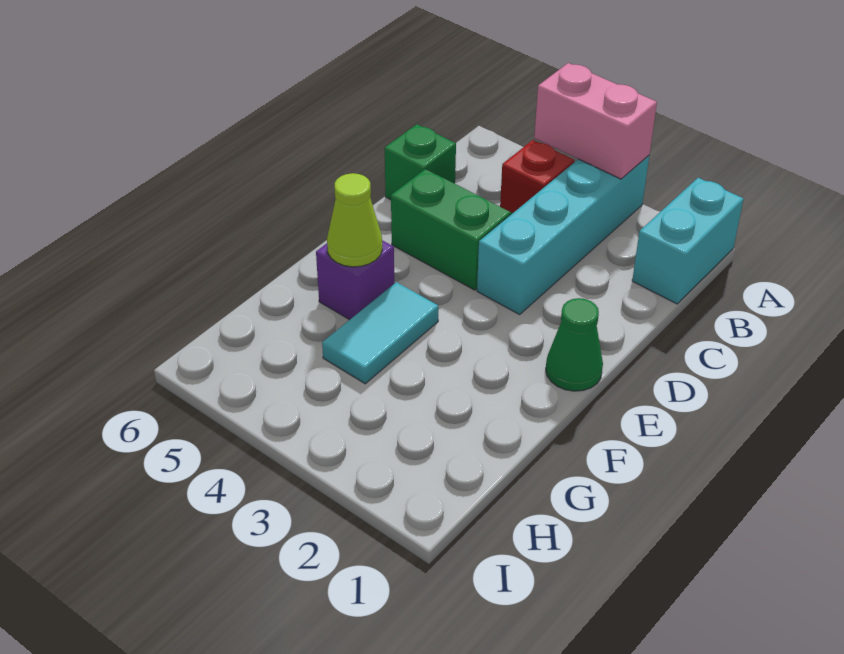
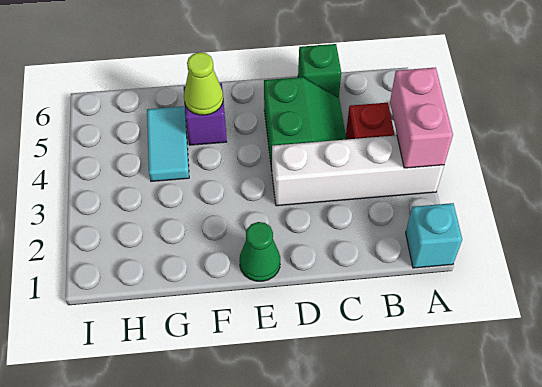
cyan 1x2 brick [632,178,744,304] -> cyan 1x1 brick [406,203,462,268]
cyan 1x4 brick [477,156,649,314] -> white 1x4 brick [272,135,444,206]
cyan 1x2 tile [322,282,438,384] -> cyan 1x2 tile turned to [147,106,189,181]

